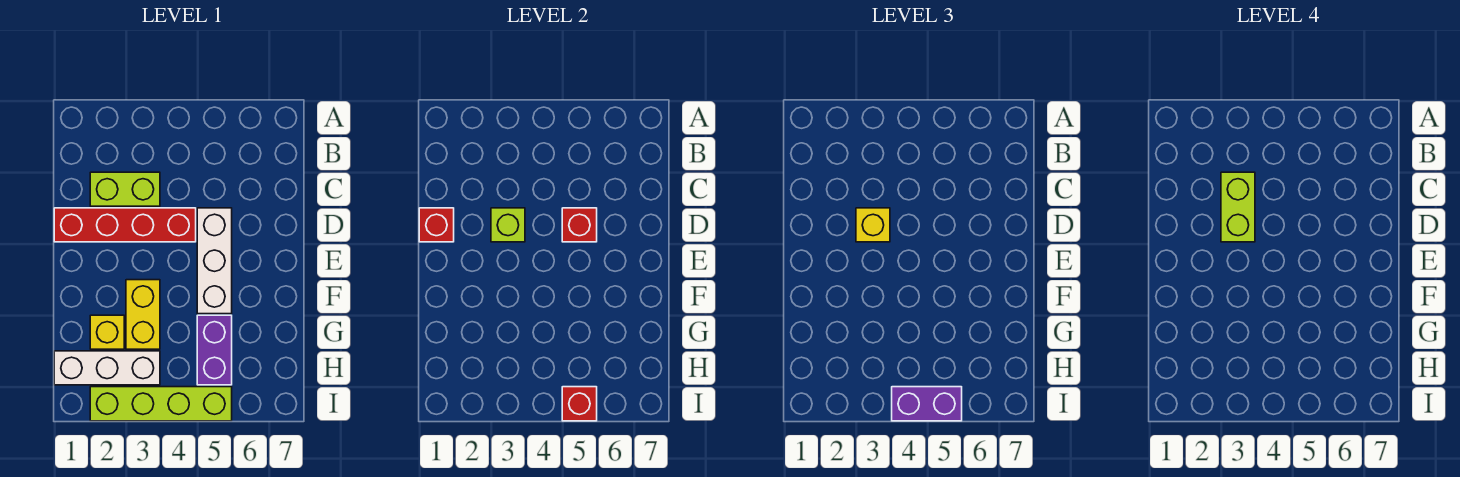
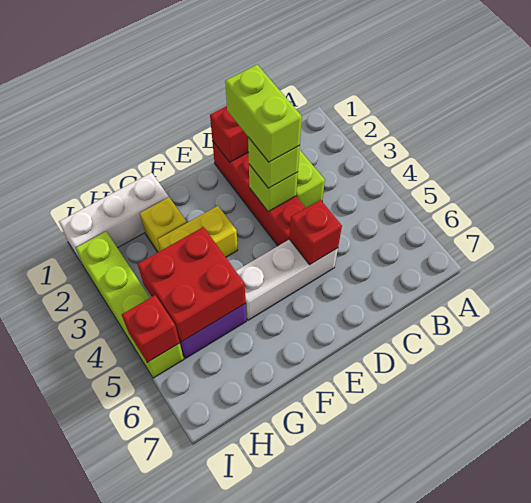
lime 1x2 brick [1221,172,1255,242] -> lime 1x2 brick turned to [225,65,302,162]
yellow 1x1 brick [856,208,890,242] -> lime 1x1 brick [248,137,300,188]
none -> red 2x2 brick [138,227,246,342]
white 1x3 brick [54,351,160,385] -> white 1x3 brick turned to [59,173,169,265]
purple 1x2 brick [892,387,962,421] -> none

